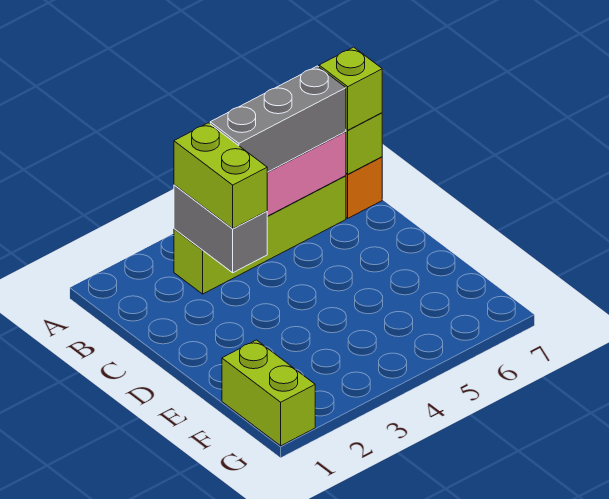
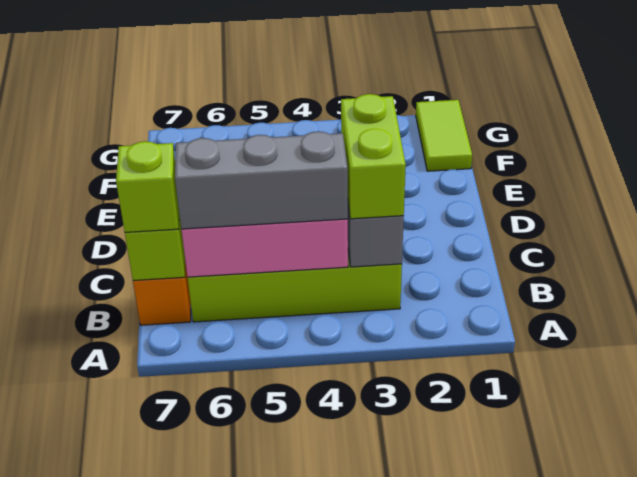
lime 1x2 brick [222,340,315,446] -> lime 1x2 tile [416,100,472,171]

